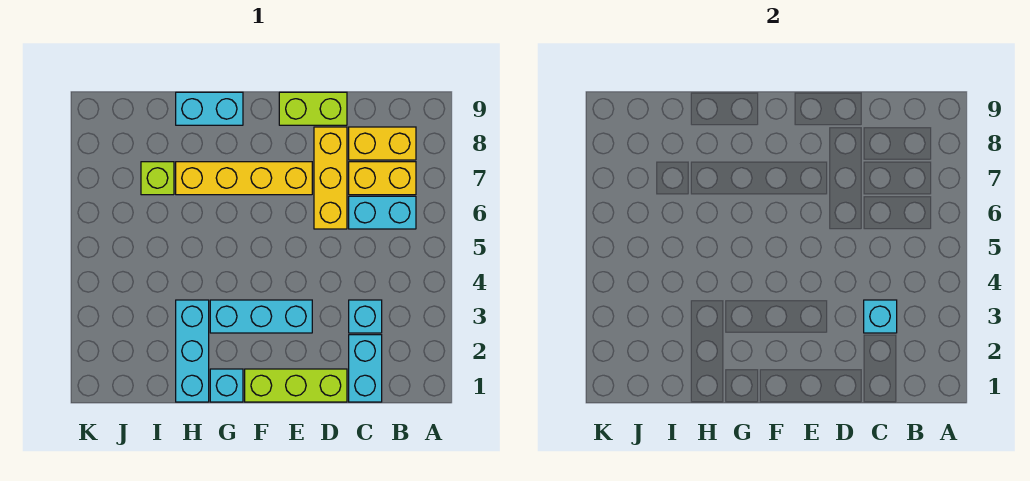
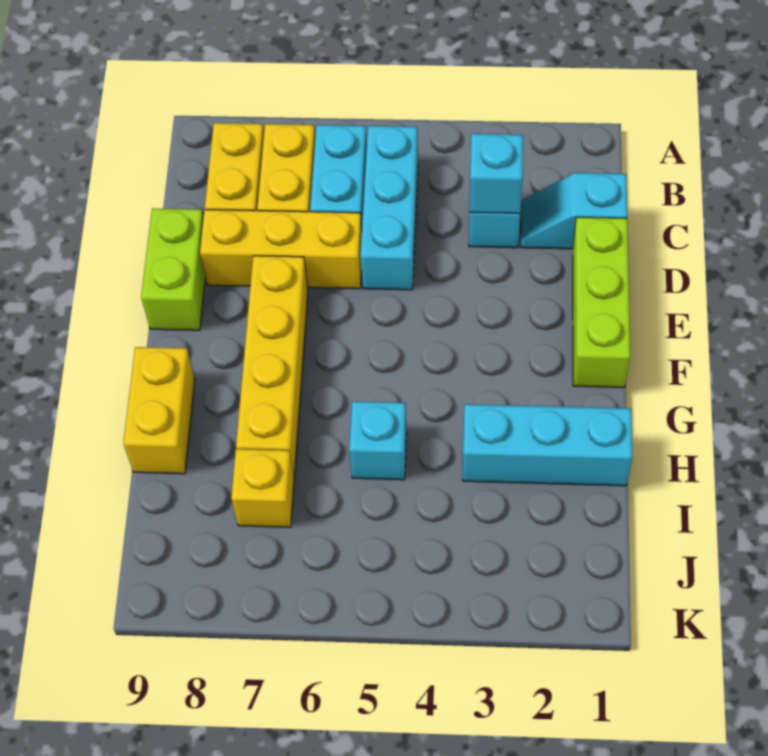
cyan 1x2 brick [349,335,382,402] -> cyan 1x2 slope [521,173,627,249]
cyan 1x3 brick [210,300,312,333] -> cyan 1x3 brick moved to [361,126,418,290]
cyan 1x1 brick [210,369,243,402] -> cyan 1x1 brick moved to [349,401,407,480]
cyan 1x2 brick [176,92,243,125] -> yellow 1x2 brick [123,347,195,474]
lime 1x1 brick [141,162,174,195] -> yellow 1x1 brick [231,449,294,527]

